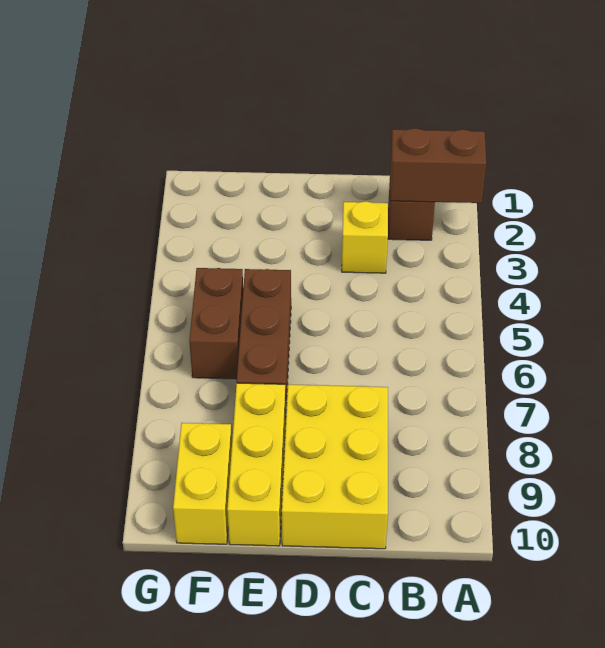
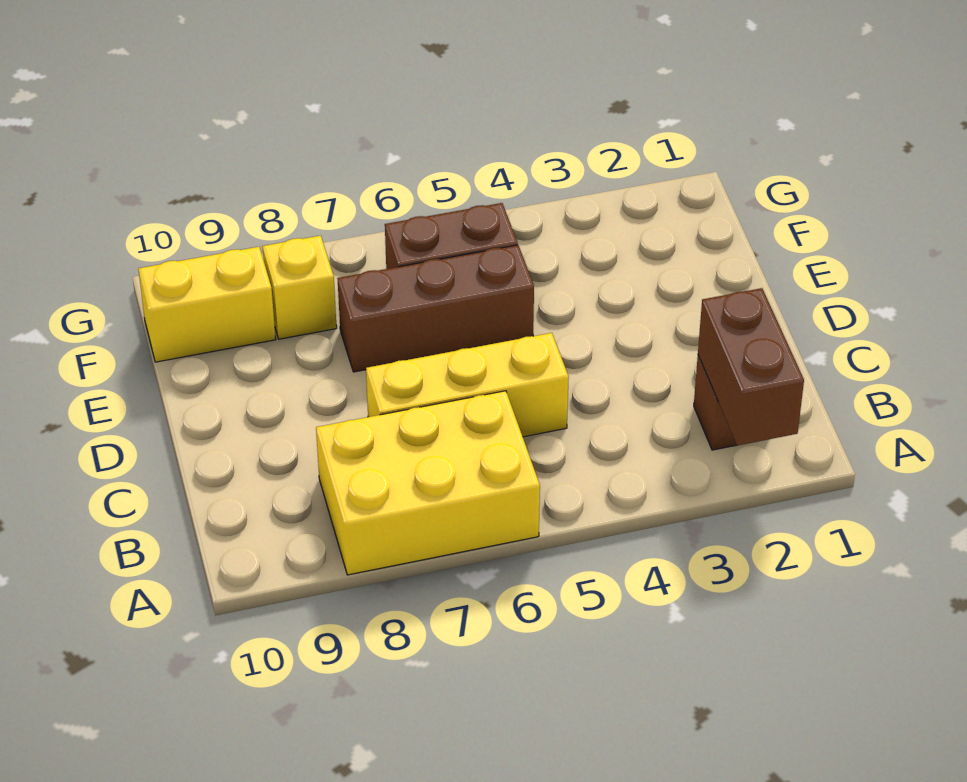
yellow 1x1 brick [342,201,388,273] -> yellow 1x1 brick moved to [262,236,337,339]
yellow 2x3 brick [282,384,388,549] -> yellow 2x3 brick moved to [316,391,540,575]
yellow 1x3 brick [227,383,286,546] -> yellow 1x3 brick moved to [366,333,569,437]

